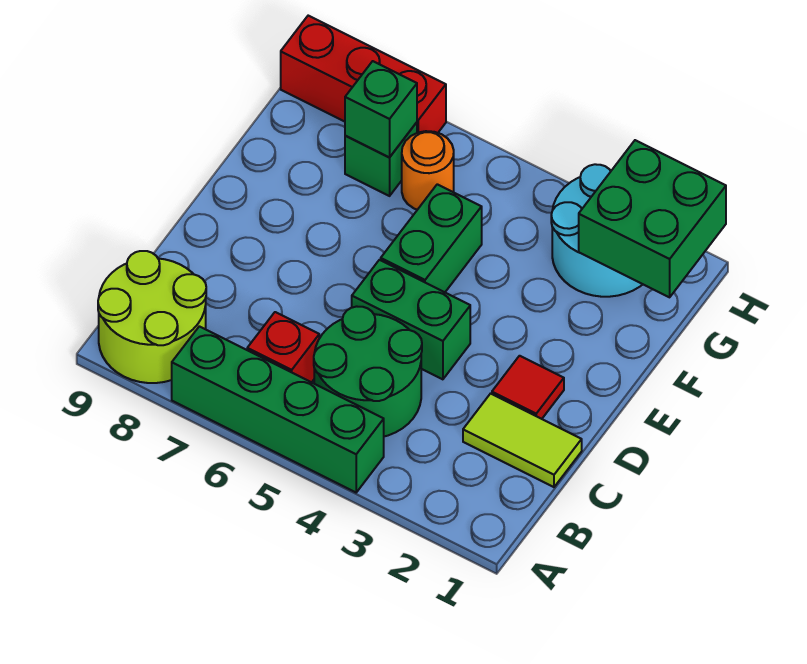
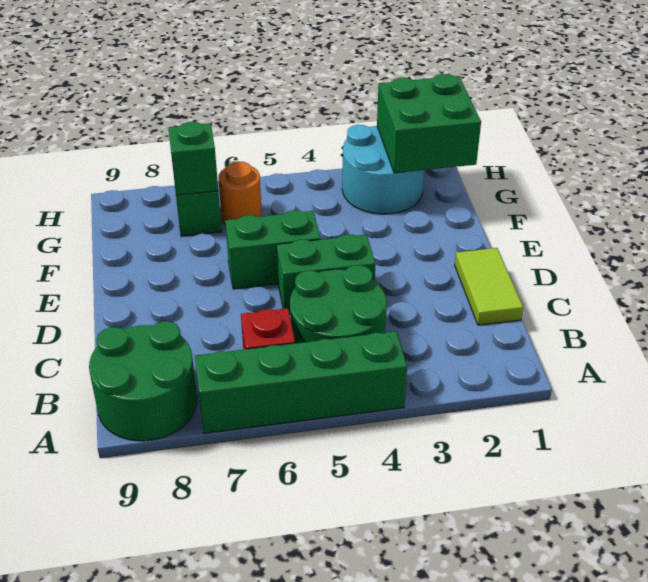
lime 2x2 round brick [98,251,206,383] -> green 2x2 round brick [89,321,197,441]
lime 1x2 tile [463,394,582,487] -> lime 1x2 tile turned to [455,248,523,325]
red 1x1 tile [492,356,564,419] -> none
green 1x2 brick [381,184,482,292] -> green 1x2 brick turned to [225,210,321,289]
red 1x3 brick [281,16,446,133] -> none

